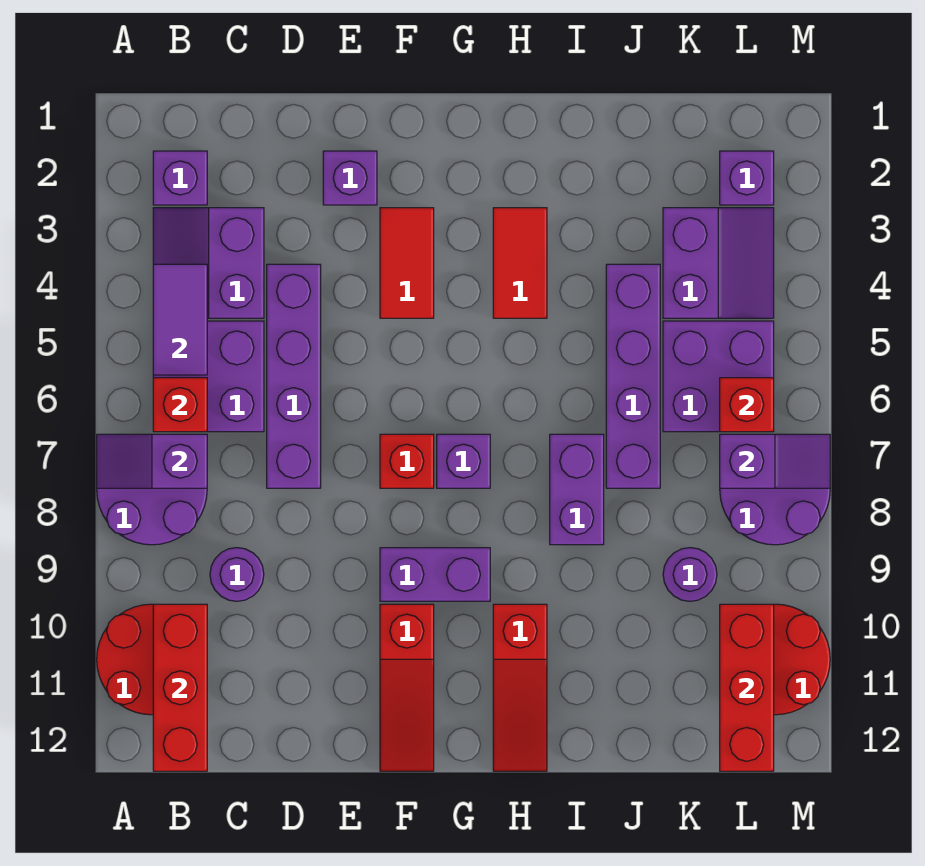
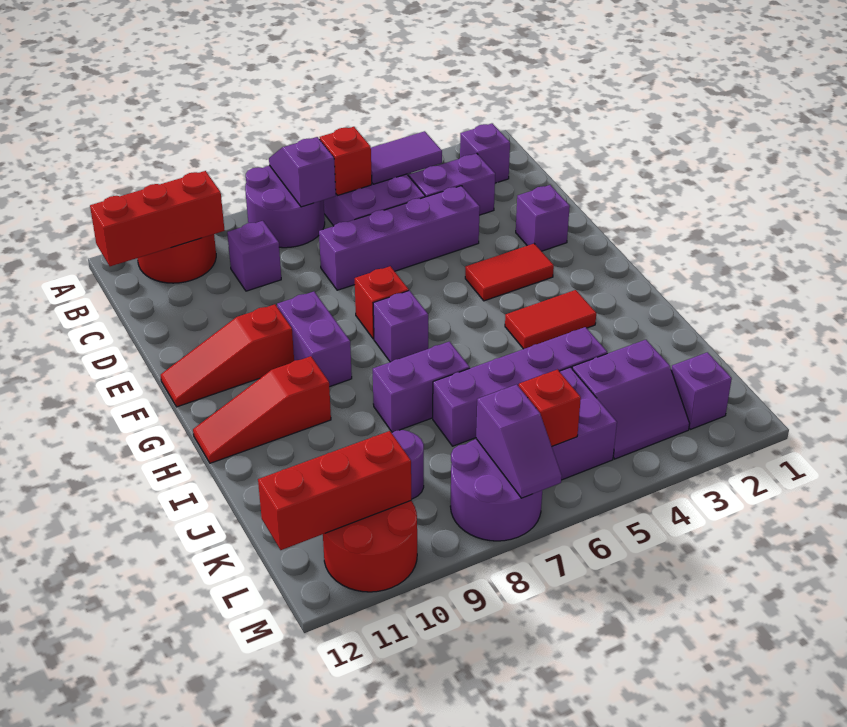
purple 1x1 round brick [210,548,264,601] -> purple 1x1 brick [227,221,281,291]

